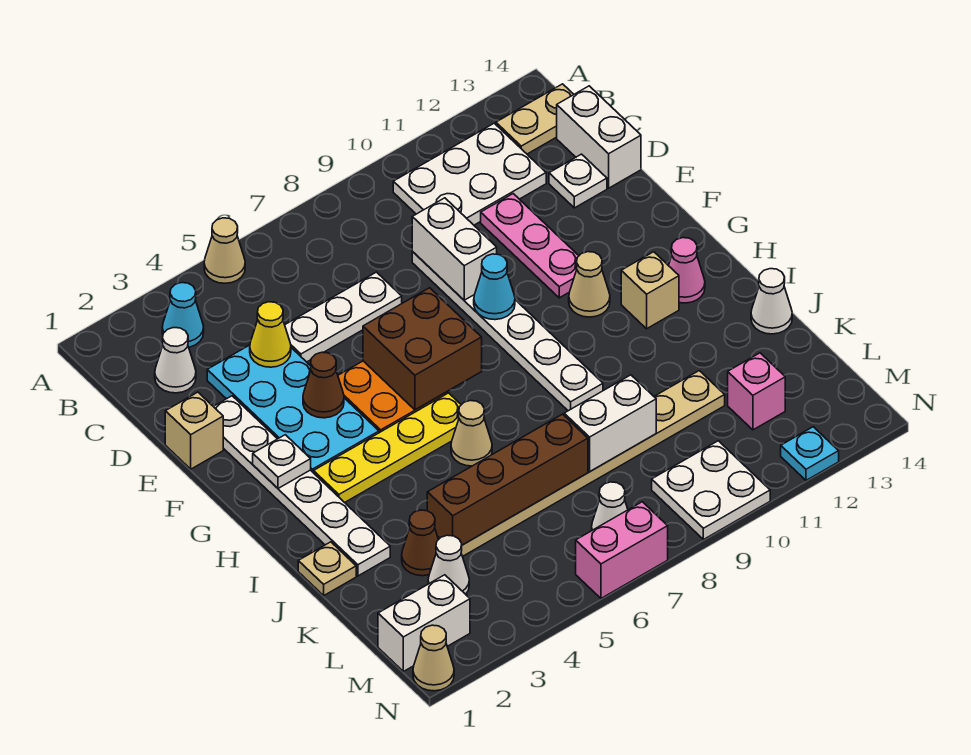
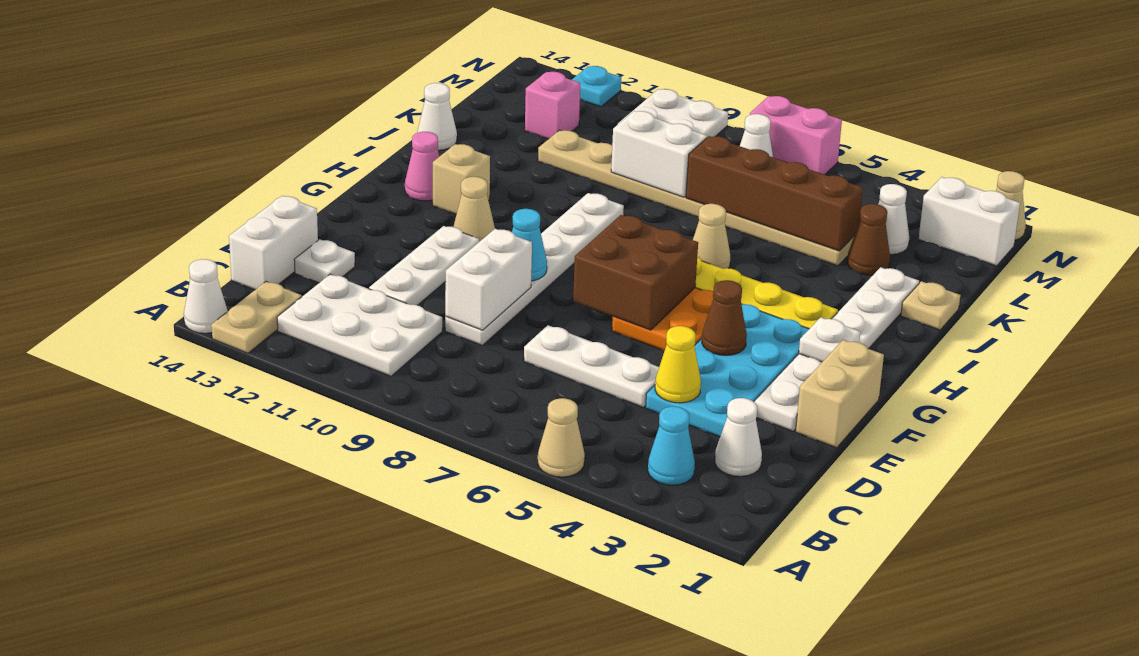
none -> white 1x1 cone [184,259,228,333]
tan 1x2 plate [496,84,574,154] -> tan 1x2 plate turned to [211,281,302,353]
pink 1x3 plate [481,194,579,298] -> white 1x3 plate [369,226,479,305]
tan 1x1 brick [165,392,223,469] -> tan 1x2 brick [796,340,884,448]

